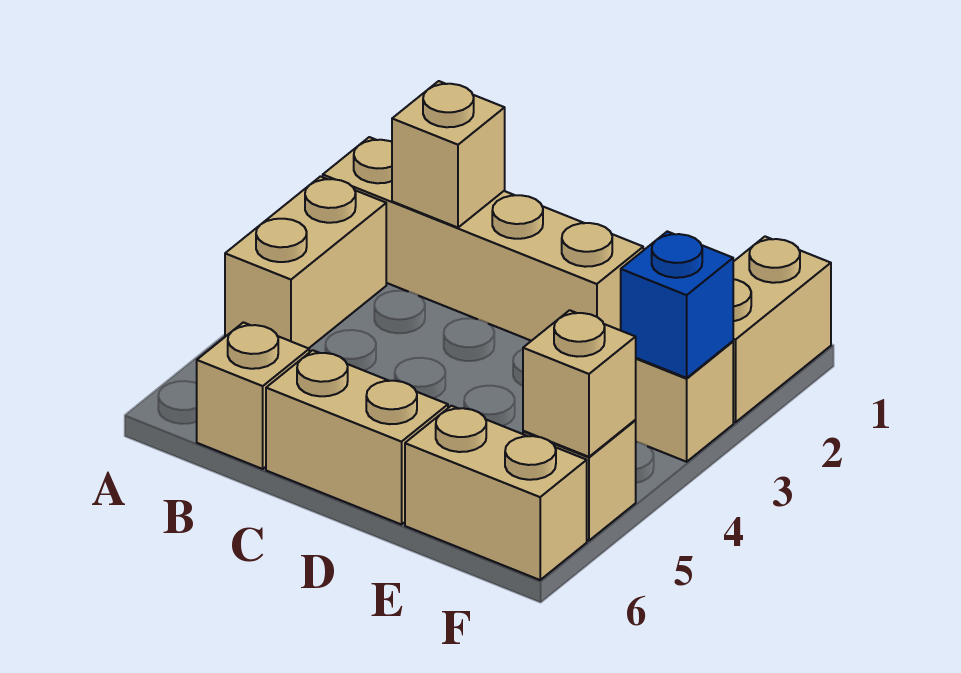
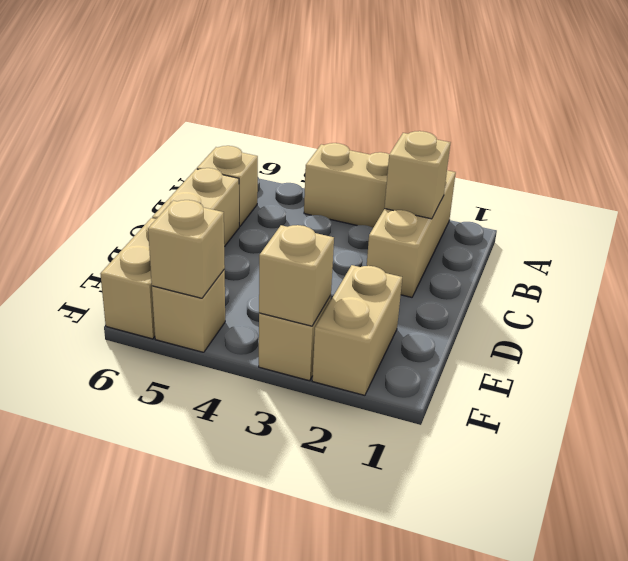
tan 1x4 brick [323,137,643,341] -> tan 1x3 brick [367,170,456,297]
tan 1x2 brick [733,237,831,422] -> tan 1x2 brick turned to [312,265,402,395]
blue 1x1 brick [621,231,733,378] -> tan 1x1 brick [259,225,334,326]

